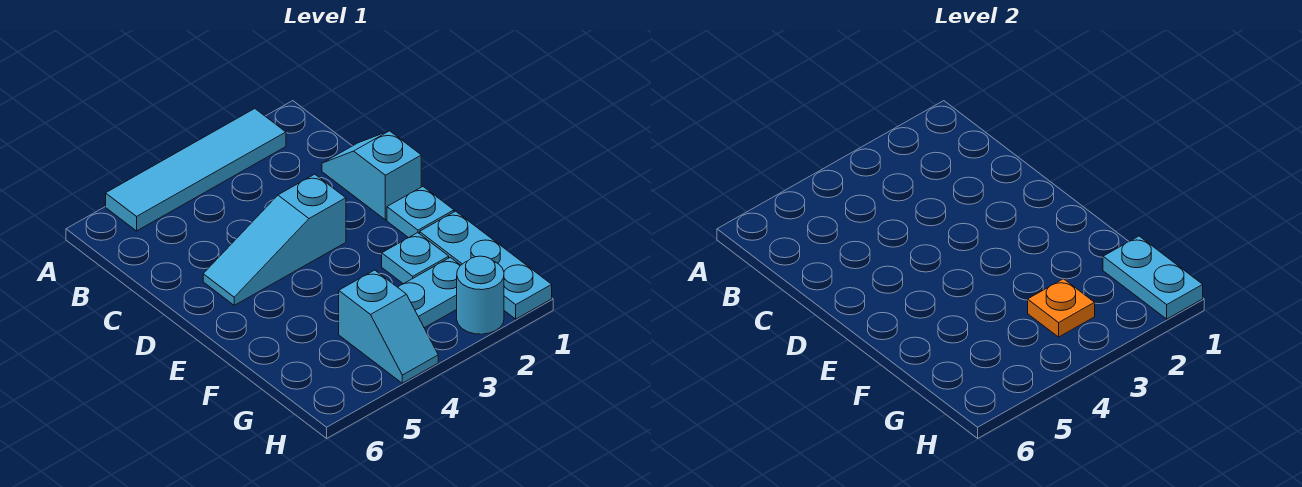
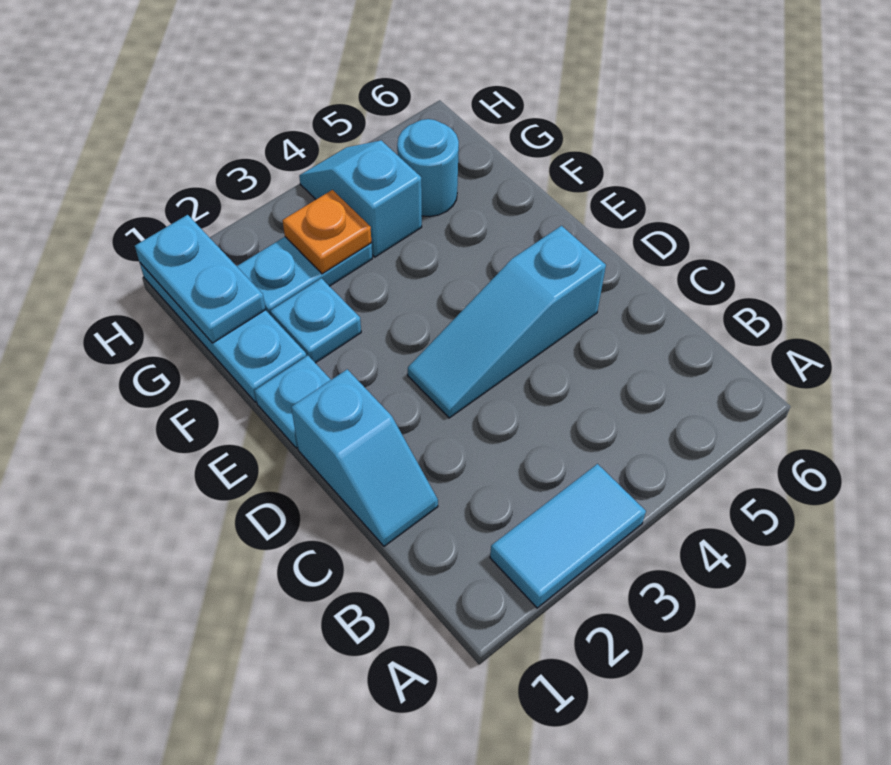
cyan 1x4 tile [106,109,286,231] -> cyan 1x2 tile [490,464,646,608]
cyan 1x3 slope [203,174,346,305] -> cyan 1x3 slope turned to [408,226,606,418]
cyan 1x1 round brick [457,256,504,334] -> cyan 1x1 round brick moved to [397,119,459,217]

